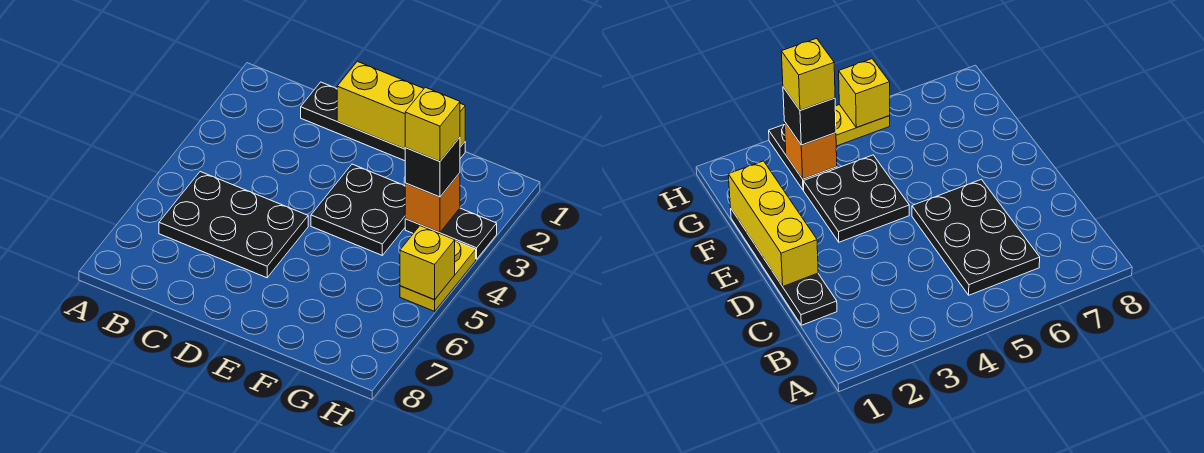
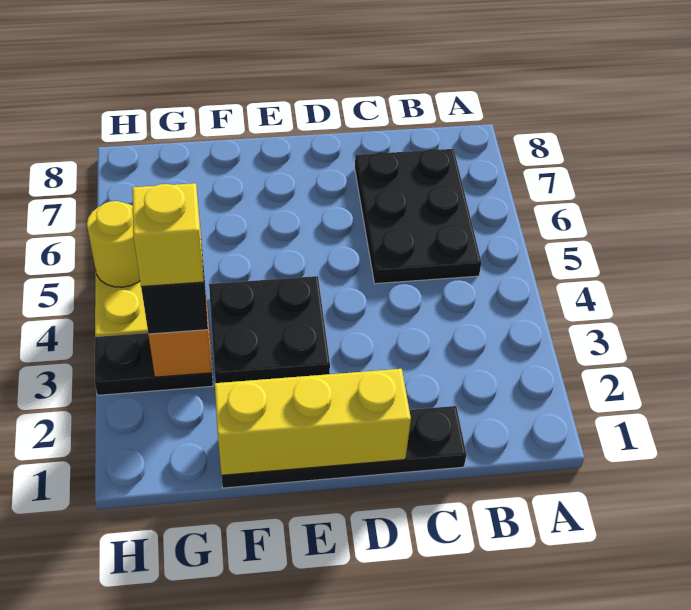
black 2x3 plate [159,172,308,278] -> black 2x3 plate turned to [355,149,481,284]
yellow 1x1 brick [400,226,455,300] -> yellow 1x1 round brick [87,201,140,287]

